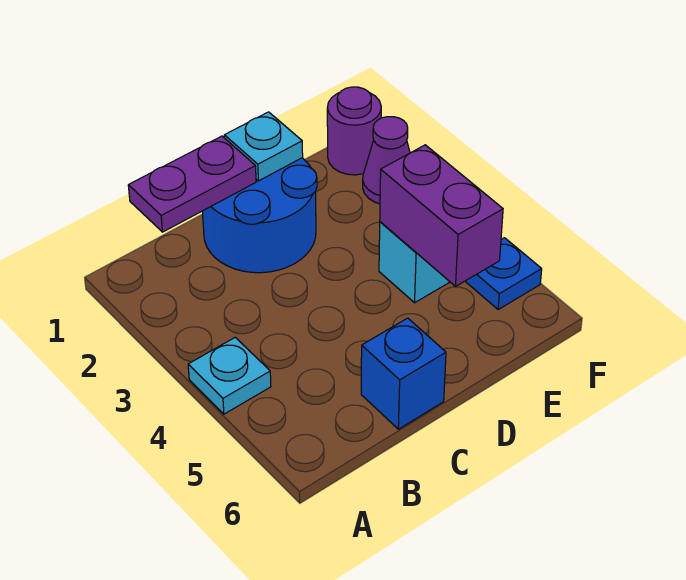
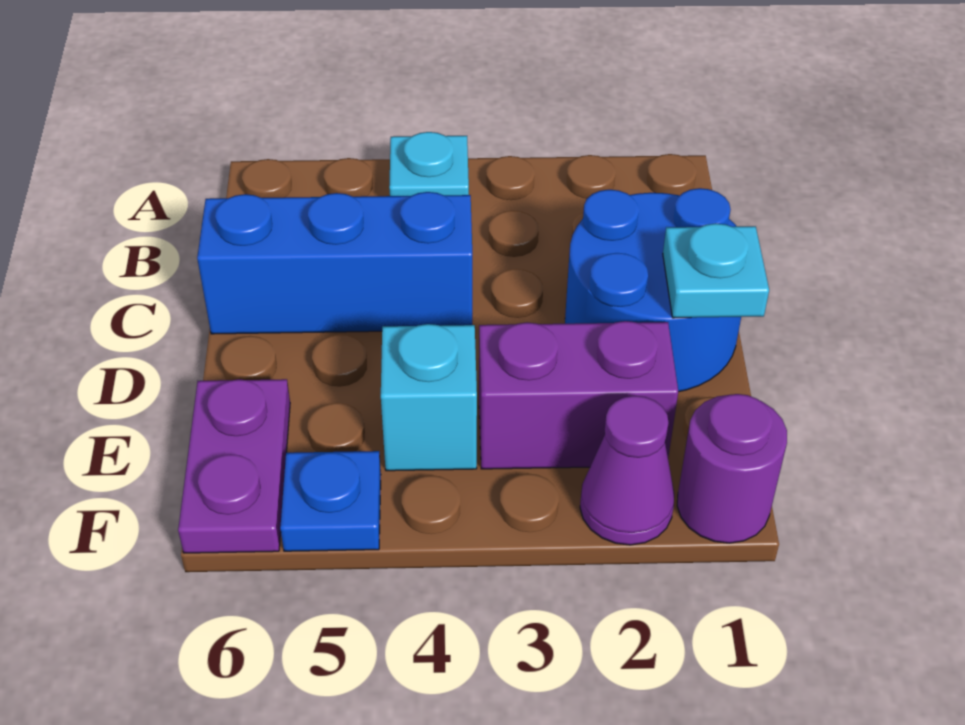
purple 1x2 plate [128,136,256,232] -> purple 1x2 plate moved to [178,379,290,553]
blue 1x1 brick [361,318,446,429] -> blue 1x3 brick [197,192,472,334]
purple 1x2 brick [380,145,503,286] -> purple 1x2 brick moved to [479,321,678,469]

